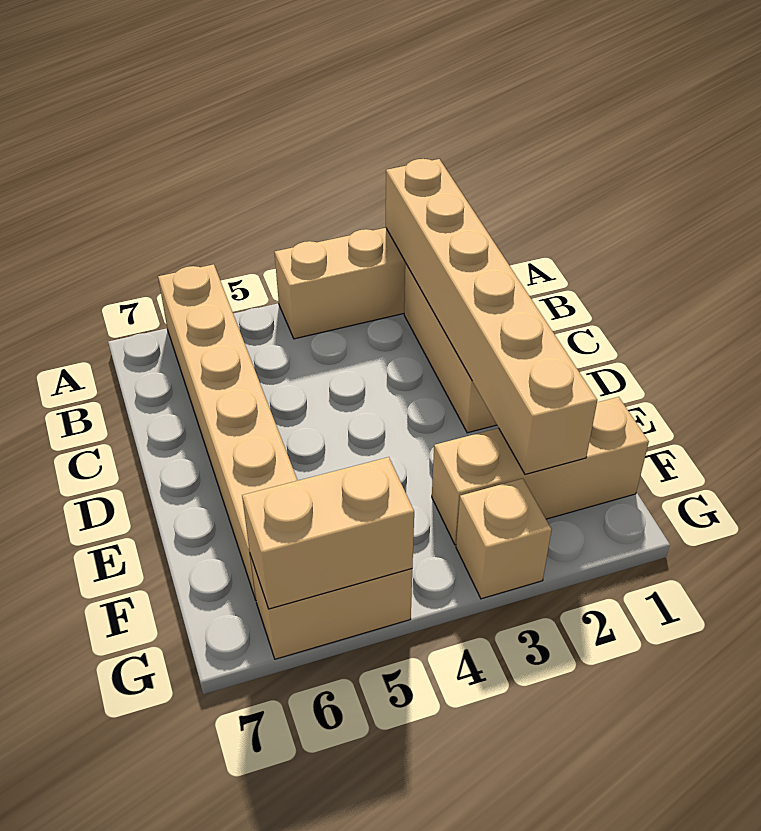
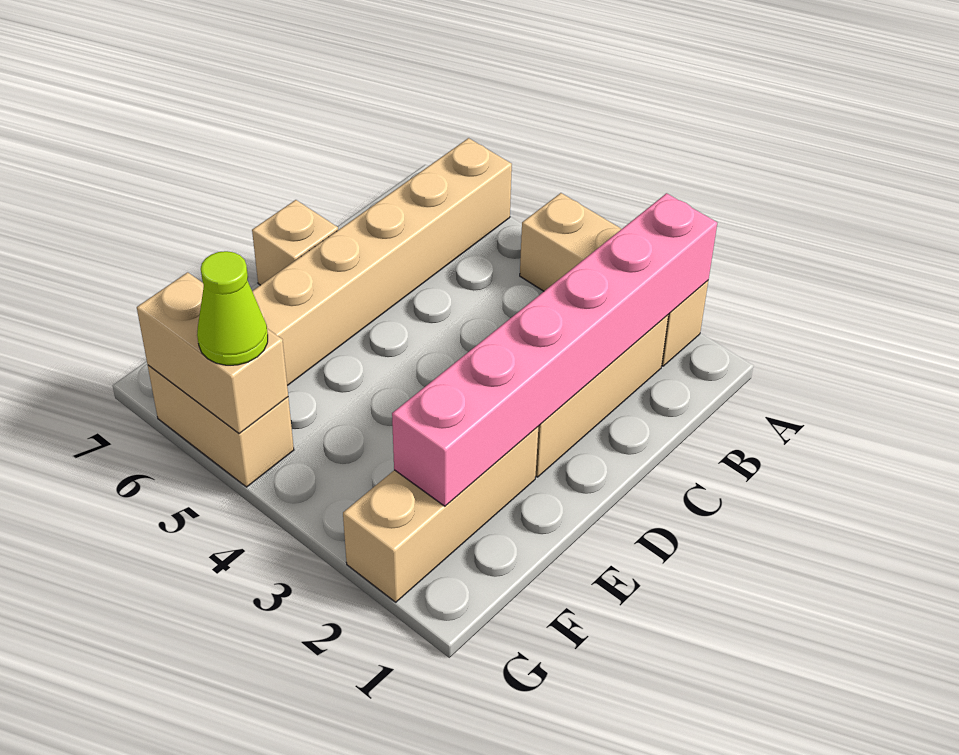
tan 1x6 brick [386,159,597,474] -> pink 1x6 brick [392,193,717,506]
tan 1x3 brick [432,397,649,545] -> tan 1x3 brick turned to [343,427,538,602]
tan 1x1 brick [456,479,551,599] -> tan 1x1 brick moved to [252,200,338,285]
none -> lime 1x1 cone [197,251,268,365]

